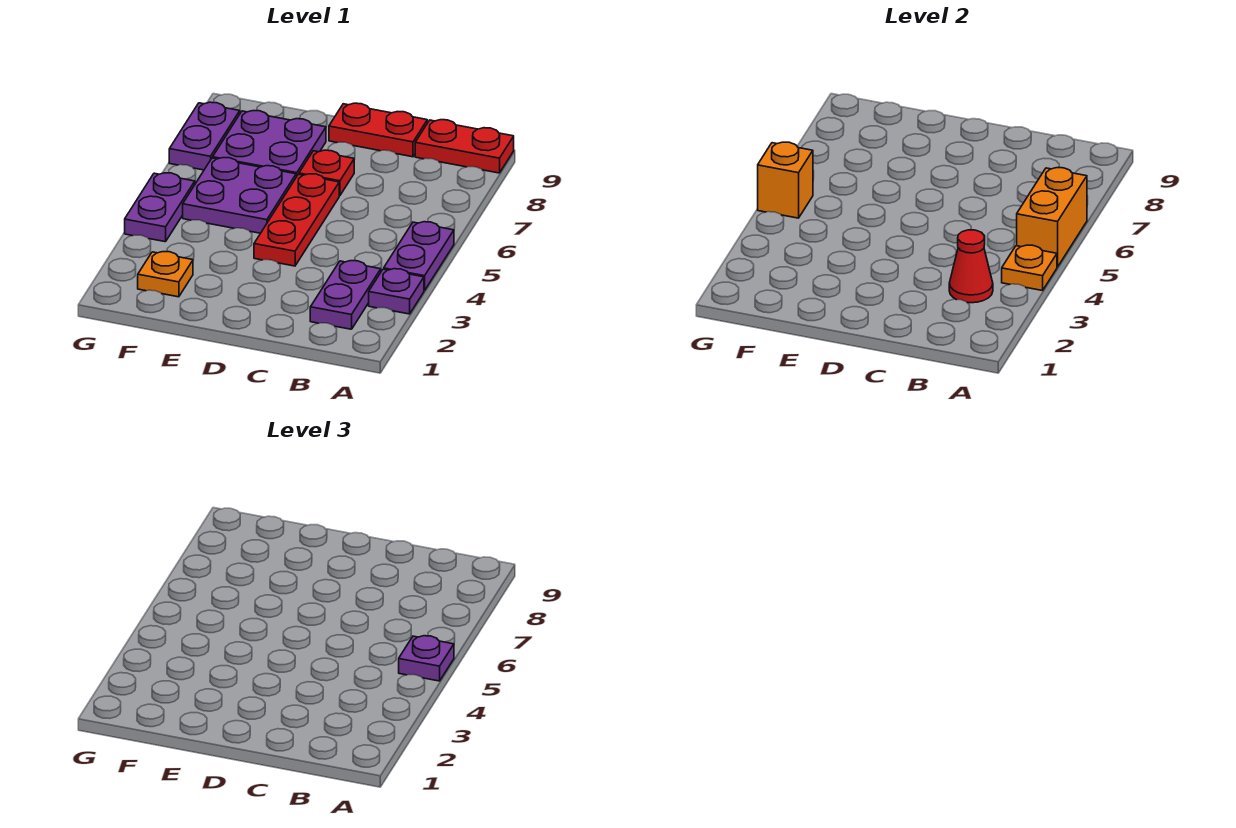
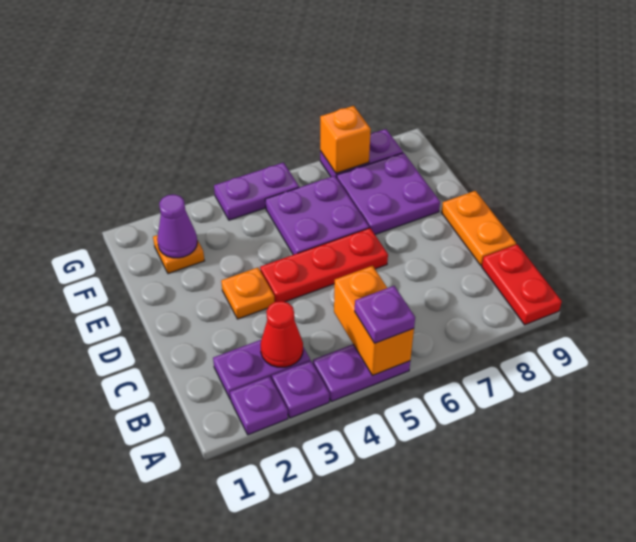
none -> purple 1x1 plate [230,376,288,435]
orange 1x1 plate [1002,245,1057,291] -> orange 1x1 plate moved to [221,268,275,319]
orange 1x2 brick [1017,168,1087,267] -> orange 1x2 brick turned to [334,266,414,375]
red 1x2 plate [329,103,427,157] -> orange 1x2 plate [442,191,516,265]
red 1x1 plate [299,150,354,196] -> none
none -> purple 1x1 cone [157,194,197,258]
orange 1x1 brick [758,142,813,218] -> orange 1x1 brick moved to [320,106,371,173]

